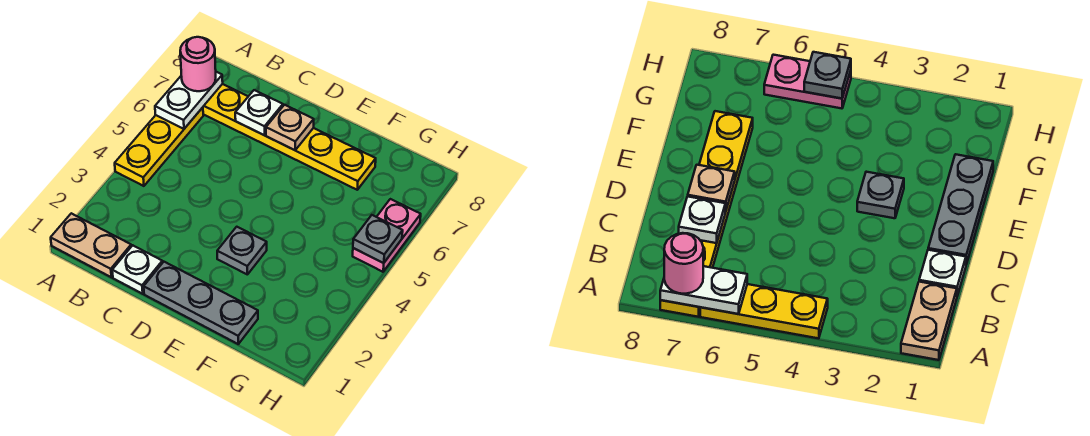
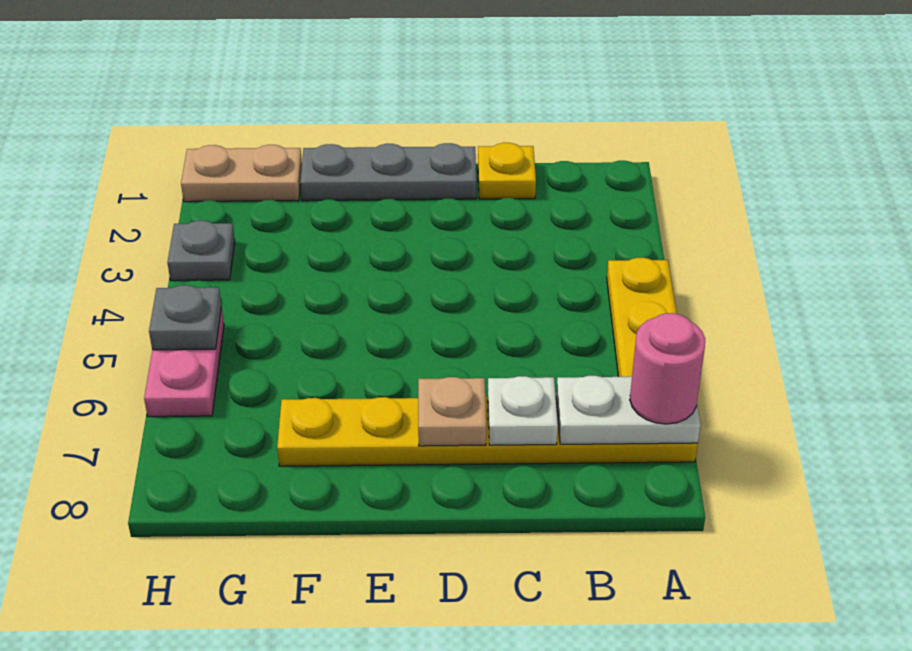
tan 1x2 plate [51,213,131,277] -> tan 1x2 plate moved to [181,145,302,202]
white 1x2 plate [155,72,223,129] -> white 1x2 plate turned to [556,376,701,444]
white 1x1 plate [112,245,162,294] -> yellow 1x1 plate [478,143,536,199]
grey 1x1 plate [217,227,267,275] -> grey 1x1 plate moved to [167,221,235,281]

